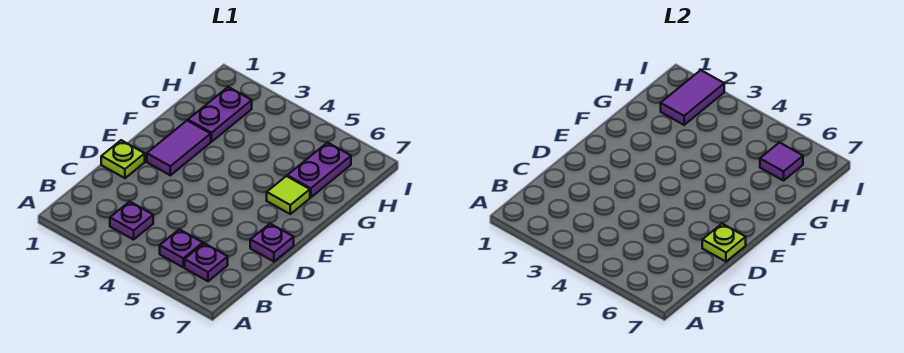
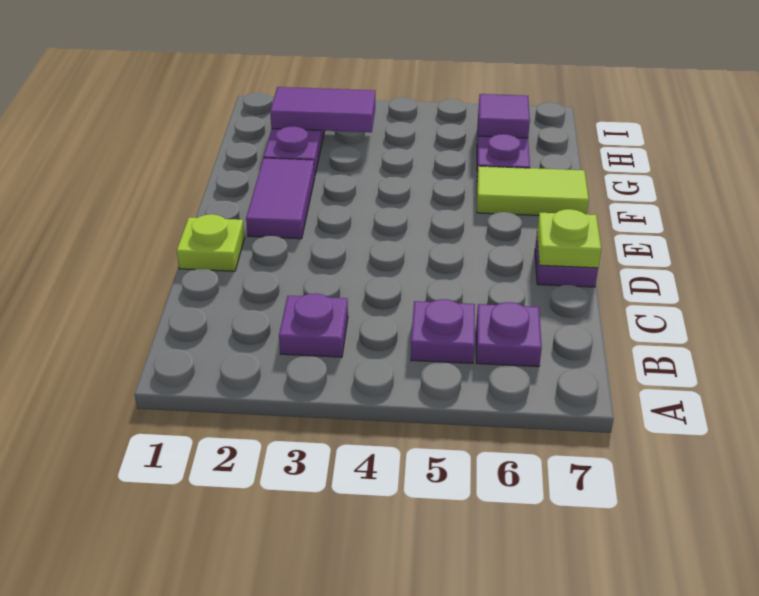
lime 1x1 tile [267,176,310,214] -> lime 1x2 tile [477,166,589,216]
purple 1x2 tile [661,70,724,125] -> purple 1x2 tile turned to [270,87,375,132]

